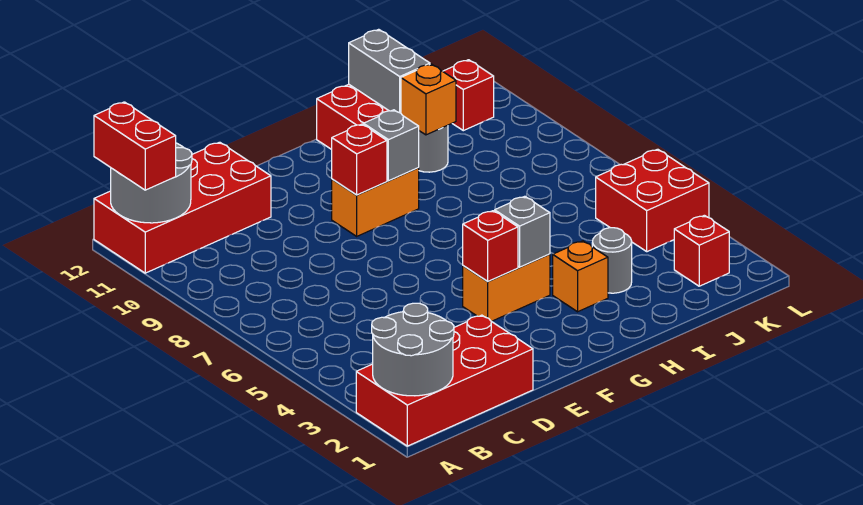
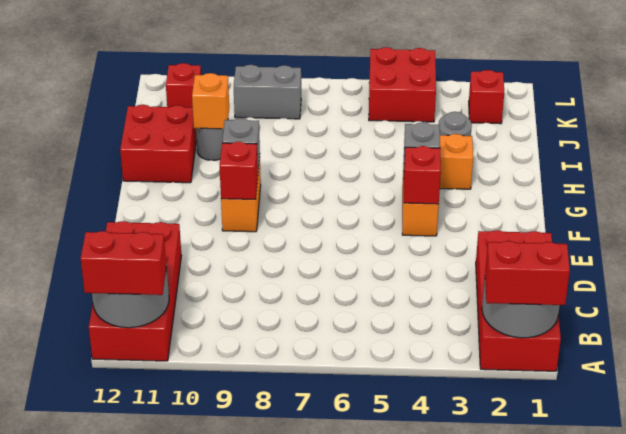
none -> red 1x2 brick [485,241,570,305]
grey 1x2 brick [349,29,430,113] -> grey 1x2 brick moved to [234,65,301,119]

